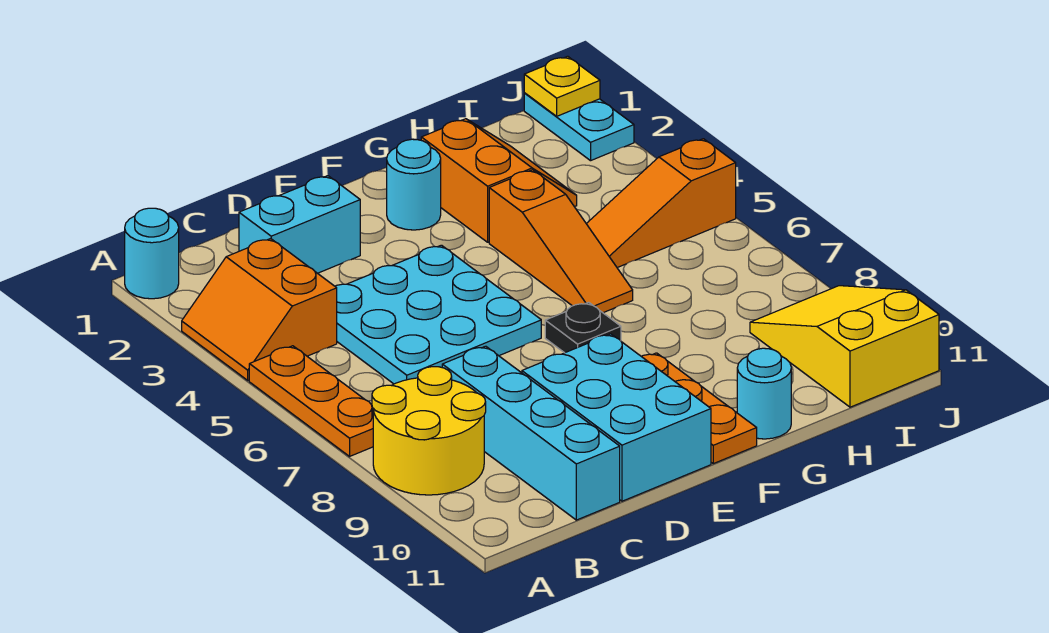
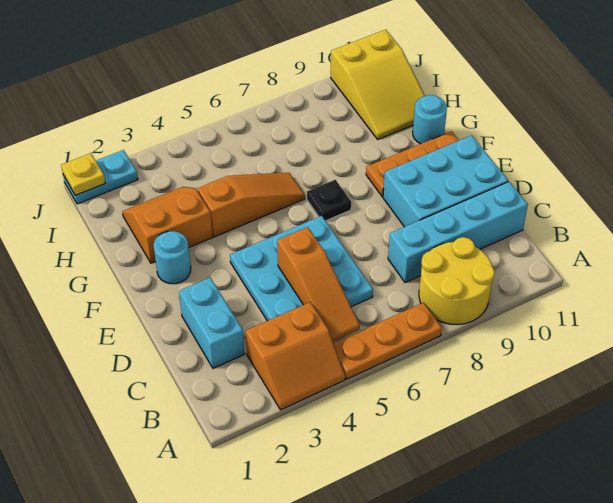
cyan 1x1 round brick [125,208,179,299] -> none
orange 1x3 slope [587,139,736,268] -> orange 1x3 slope moved to [277,227,360,341]
yellow 2x3 slope [750,286,939,407] -> yellow 2x3 slope turned to [331,30,425,139]

